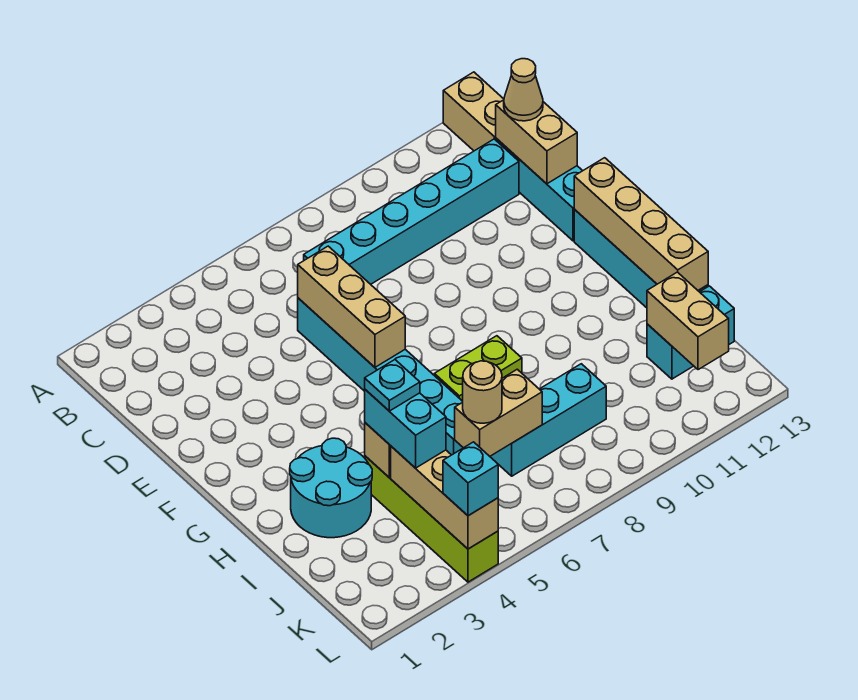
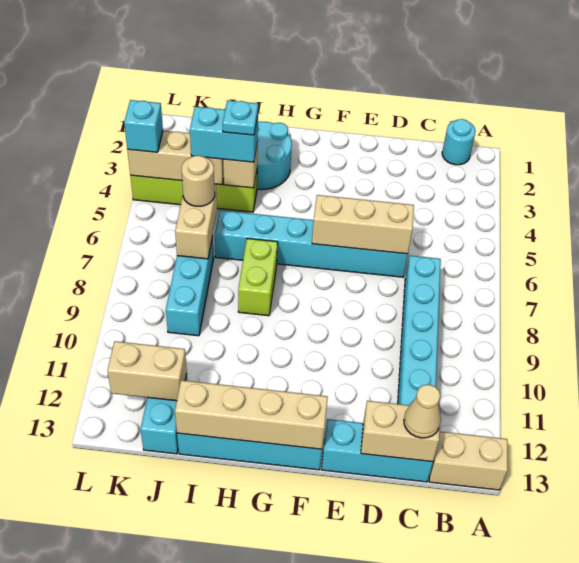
none -> cyan 1x1 round brick [442,119,476,165]

